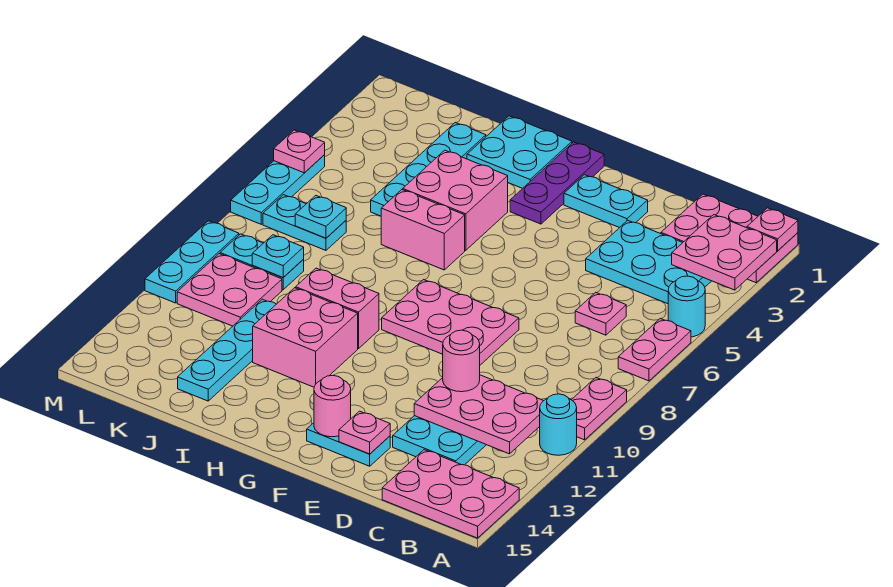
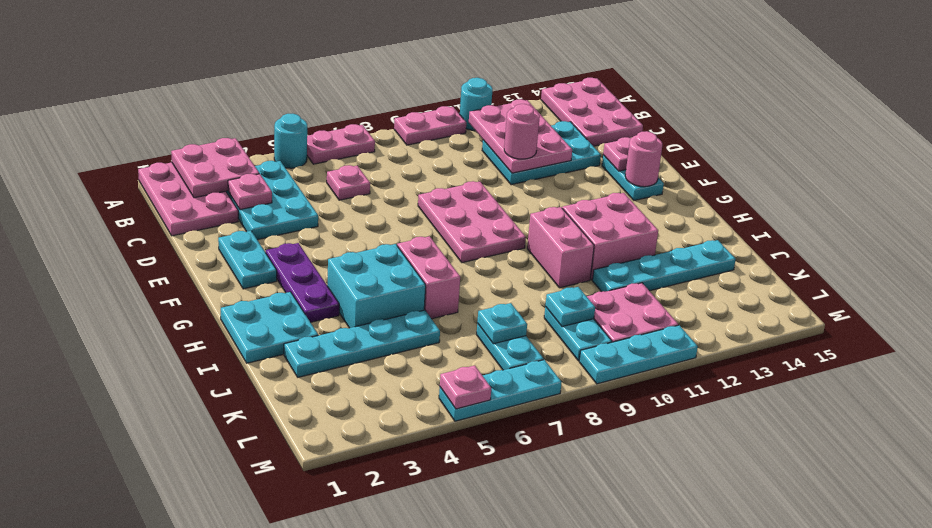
pink 1x1 plate [747,208,798,251] -> pink 1x1 plate moved to [228,174,272,210]
purple 1x3 plate [510,142,604,224] -> purple 1x3 plate turned to [266,243,339,322]
pink 2x2 brick [403,150,508,250] -> cyan 2x2 brick [327,244,426,328]

